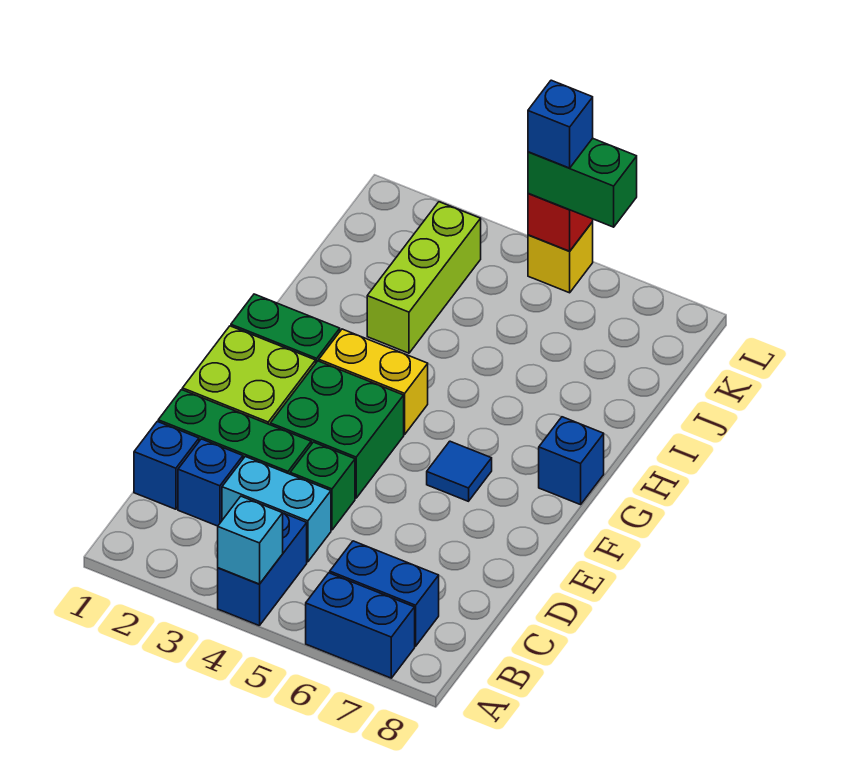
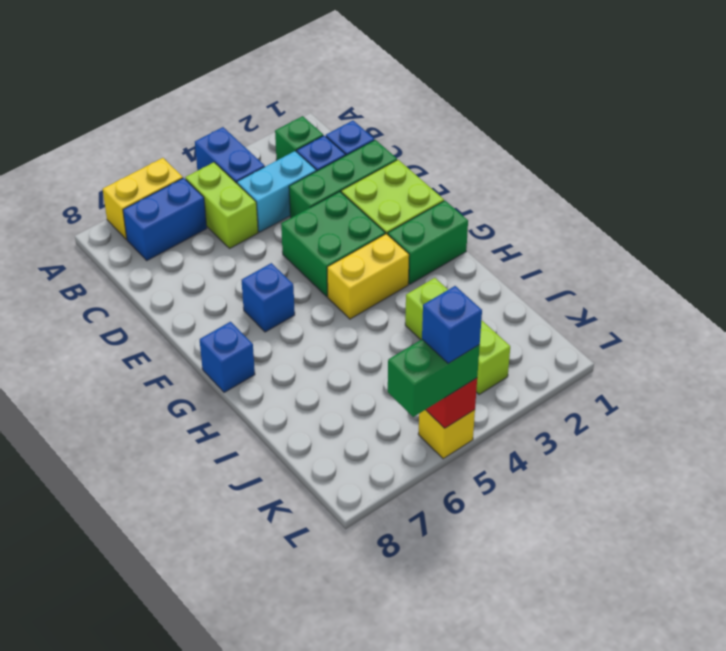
cyan 1x1 brick [218,496,283,584] -> none
blue 1x2 brick [306,573,415,678] -> yellow 1x2 brick [103,158,183,239]
none -> lime 1x2 brick [185,162,258,248]
green 1x1 brick [290,442,355,530] -> green 1x1 brick moved to [275,116,323,161]
blue 1x1 tile [427,441,492,501] -> blue 1x1 brick [242,263,295,332]

